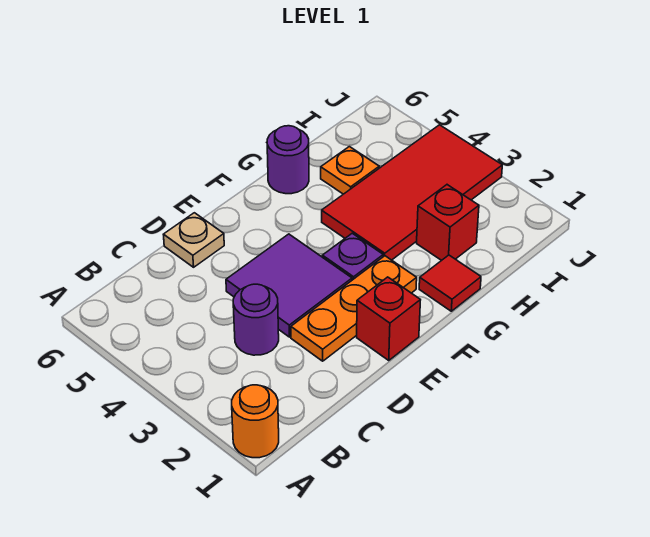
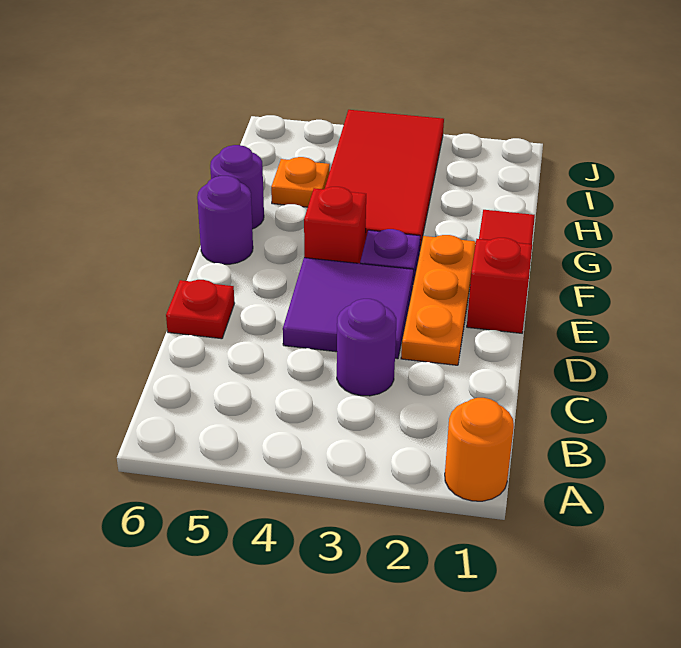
tan 1x1 plate [163,213,224,267] -> red 1x1 plate [166,280,235,339]
none -> purple 1x1 round brick [197,176,253,264]
red 1x1 brick [417,185,479,260] -> red 1x1 brick moved to [304,187,366,264]

